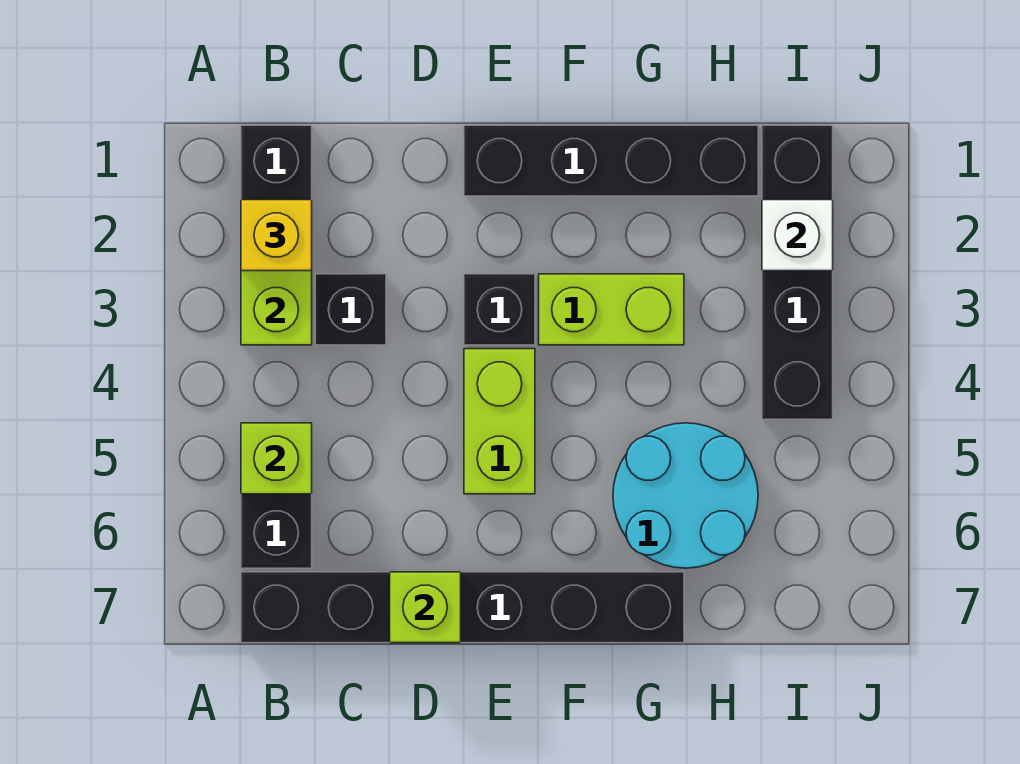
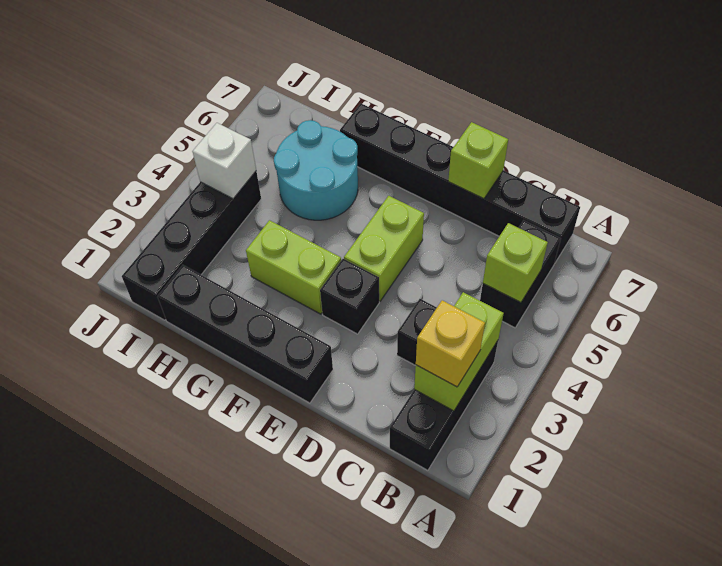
white 1x1 brick [762,200,833,271] -> white 1x1 brick moved to [192,123,256,199]

